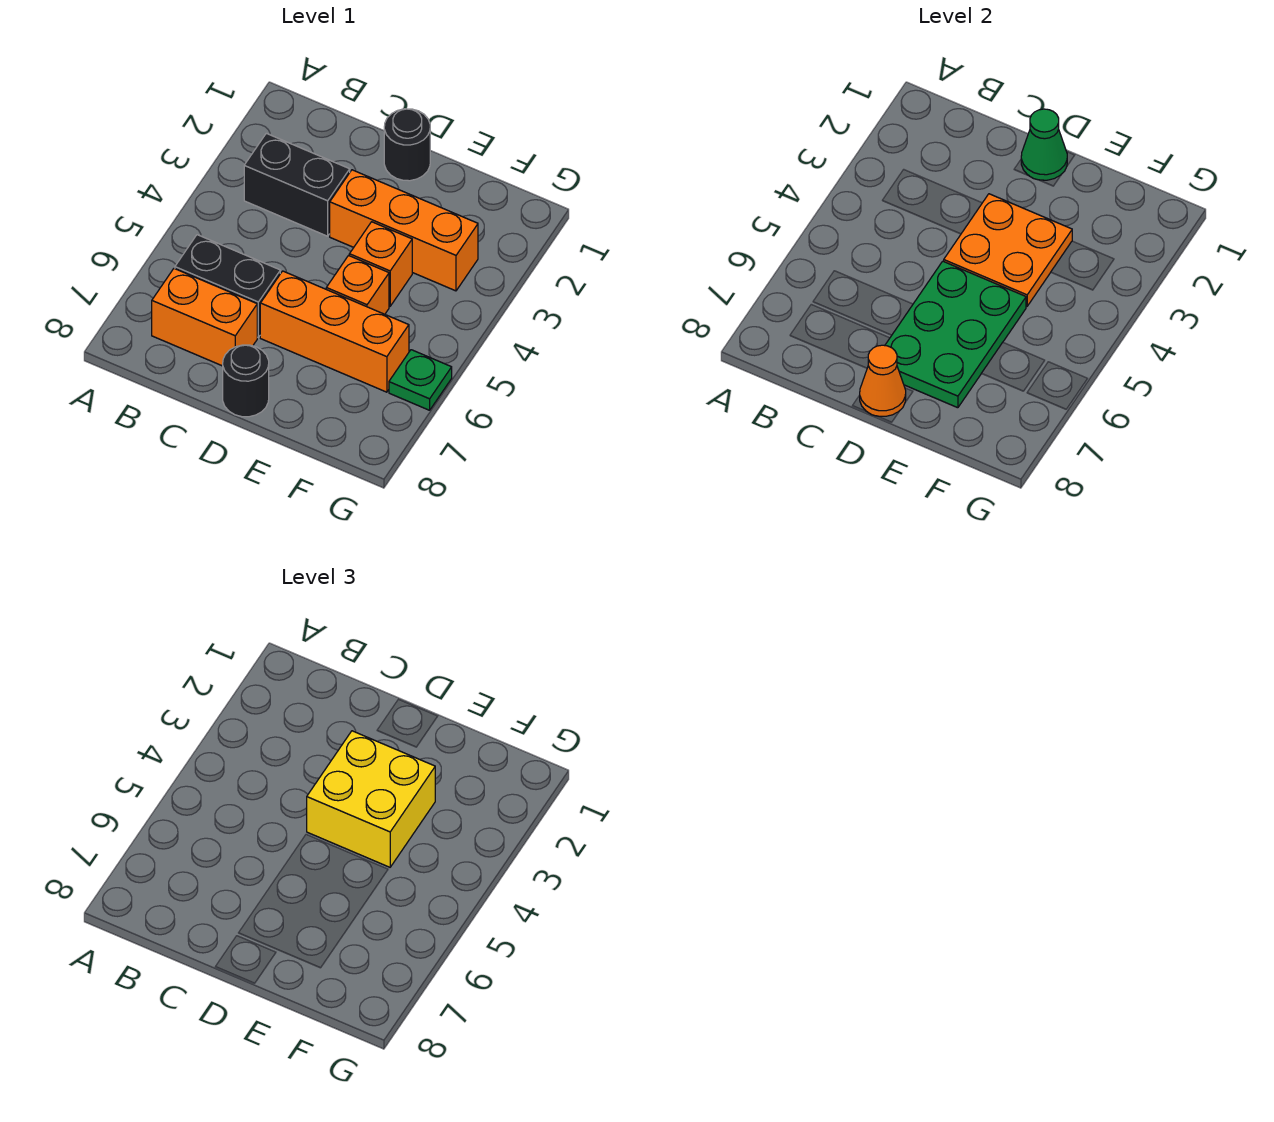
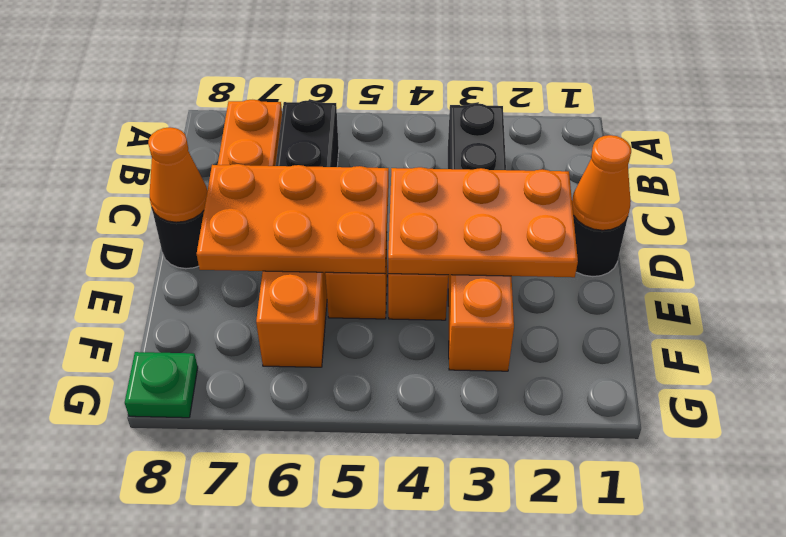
green 1x1 cone [1021,109,1067,180] -> orange 1x1 cone [572,135,631,230]
orange 2x2 plate [944,194,1072,306] -> orange 2x3 plate [388,167,578,277]
yellow 2x2 brick [307,731,435,867] -> none
green 2x3 plate [885,261,1026,408] -> orange 2x3 plate [197,164,389,274]
green 1x1 plate [389,350,452,410] -> green 1x1 plate moved to [125,352,198,418]

